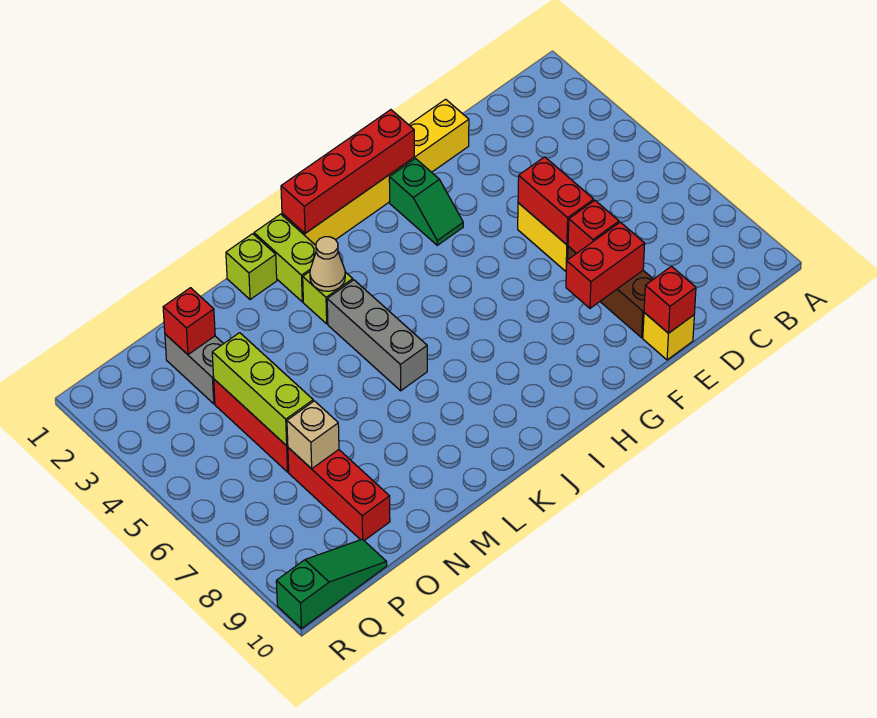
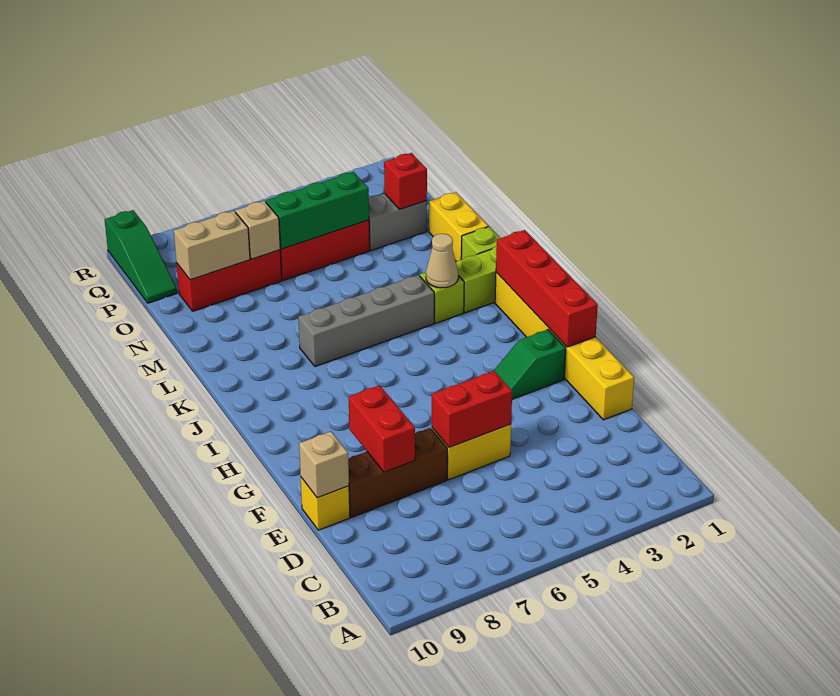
red 1x1 brick [568,200,619,253] -> none
red 1x1 brick [644,266,696,333] -> tan 1x1 brick [299,431,349,498]
grey 1x3 brick [327,280,427,391] -> grey 1x4 brick [298,275,434,367]
none -> yellow 1x2 brick [429,192,488,261]
lime 1x3 brick [212,333,313,446] -> green 1x3 brick [266,172,369,249]
none -> tan 1x2 brick [174,211,250,280]

